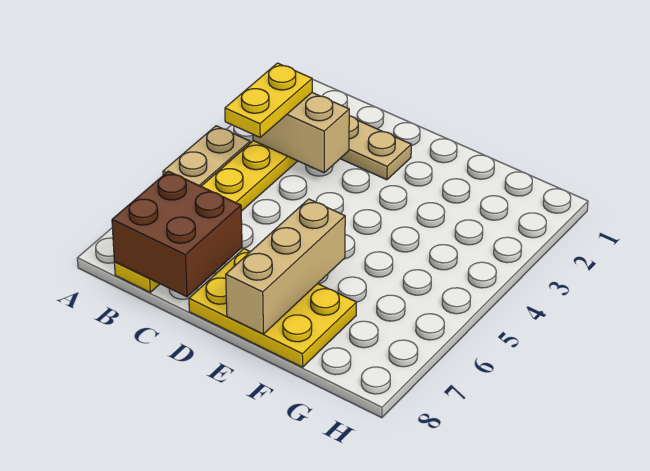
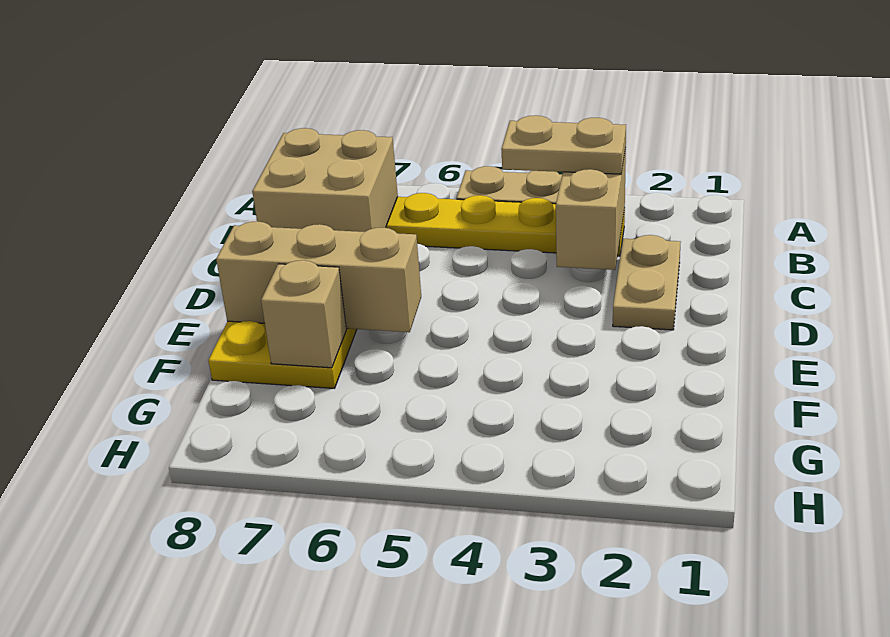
yellow 1x2 plate [225,63,312,137] -> tan 1x2 plate [501,115,626,174]
brown 2x2 brick [112,171,242,297] -> tan 2x2 brick [252,128,398,232]
none -> tan 1x1 brick [261,260,346,368]

